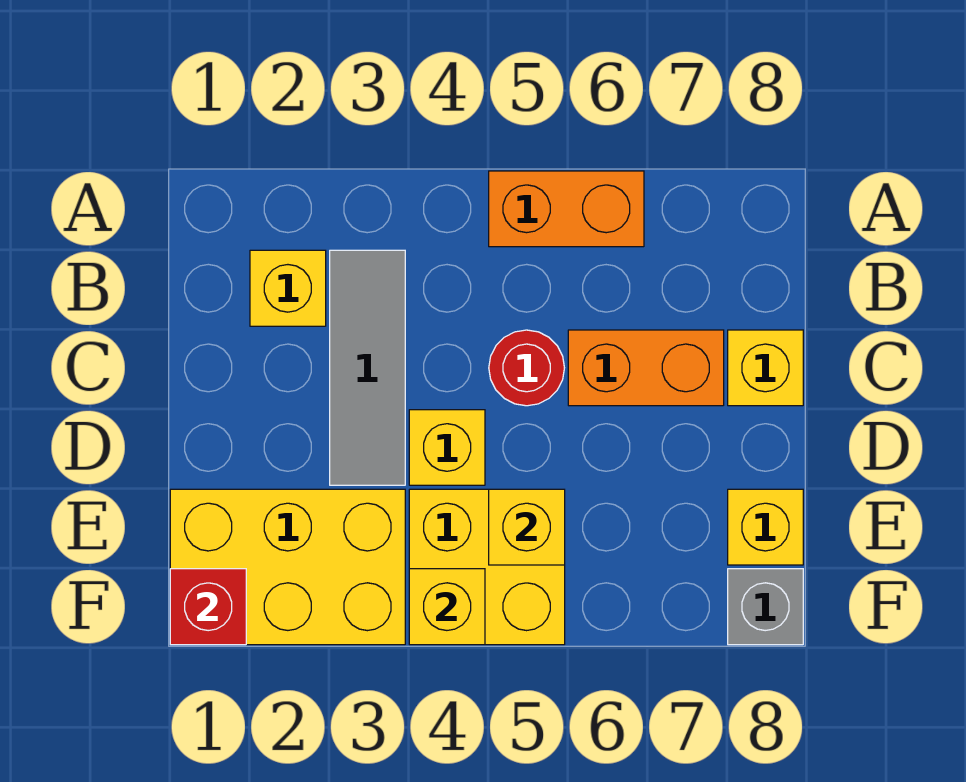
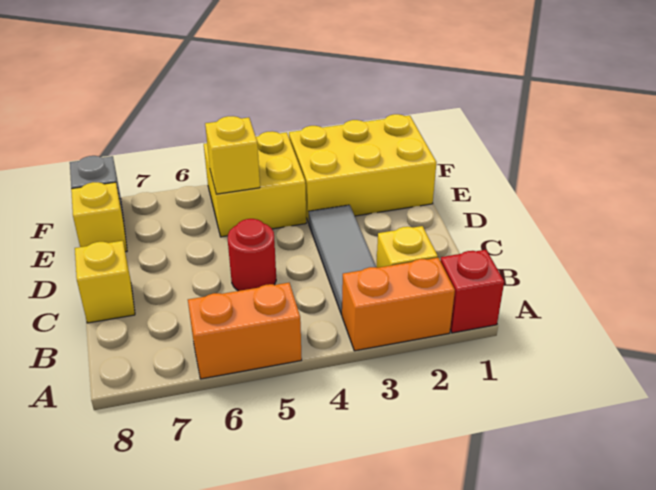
orange 1x2 brick [568,330,724,406] -> orange 1x2 brick moved to [342,258,455,351]
yellow 1x1 brick [409,410,485,485] -> none
red 1x1 brick [170,569,246,645] -> red 1x1 brick moved to [441,250,504,333]
yellow 1x1 brick [409,569,485,645] -> none

